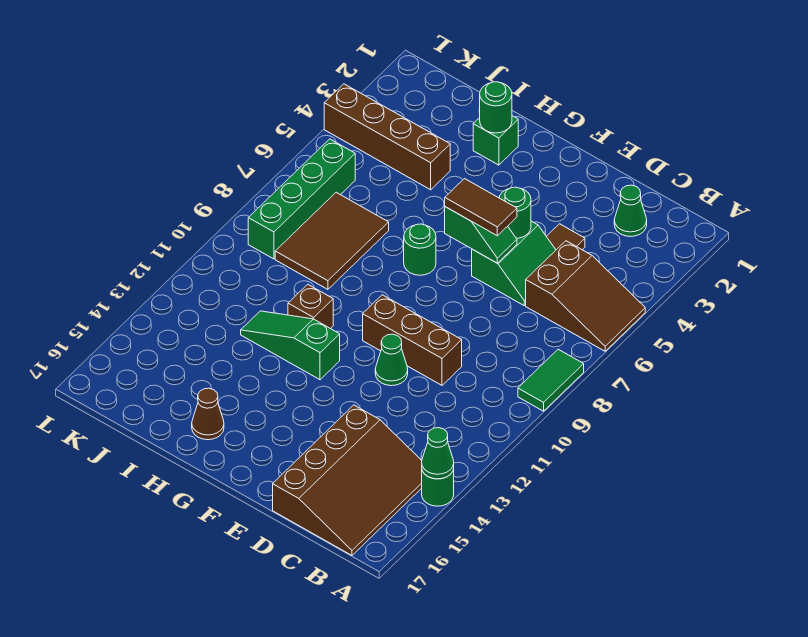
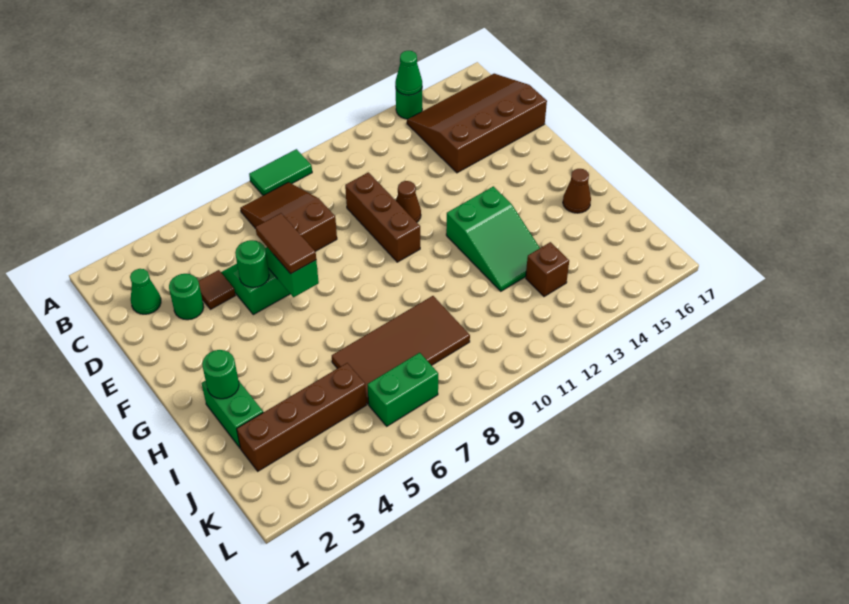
brown 2x3 slope [526,241,645,351] -> brown 2x3 slope moved to [240,182,337,251]
green 1x1 cone [375,334,408,386] -> brown 1x1 cone [396,181,421,222]
green 1x1 round brick [404,224,436,275] -> green 1x1 round brick moved to [169,274,204,320]
green 1x3 slope [241,311,340,380] -> green 2x3 slope [446,186,540,291]
green 1x1 brick [473,116,518,165] -> green 1x2 brick [202,380,263,448]
brown 1x1 brick [288,284,333,329] -> brown 1x1 brick moved to [526,242,569,297]
brown 1x4 brick [324,84,450,190] -> brown 1x4 brick turned to [237,363,366,471]
brown 2x3 tile [275,192,389,289] -> brown 2x4 tile [332,296,470,404]
green 1x4 brick [248,139,355,259] -> green 1x2 brick [367,353,438,426]

